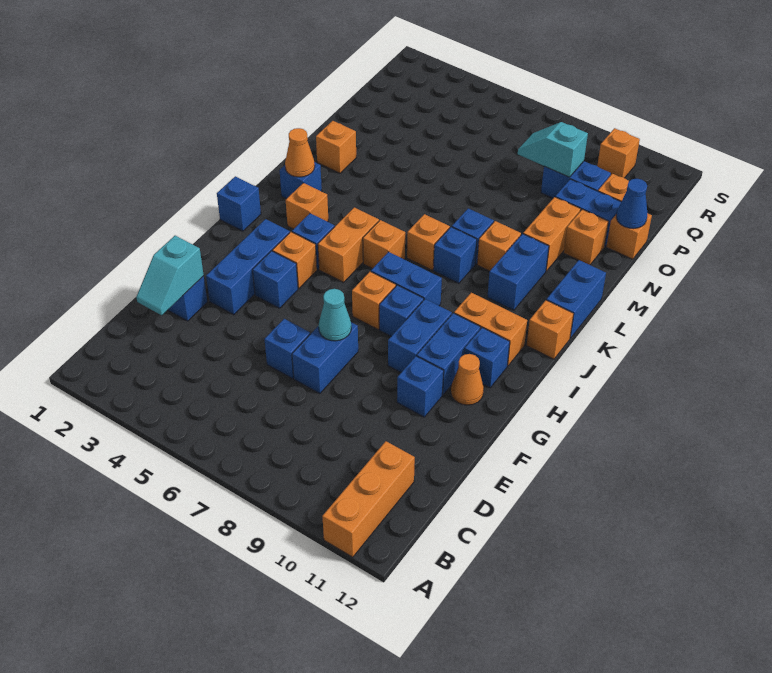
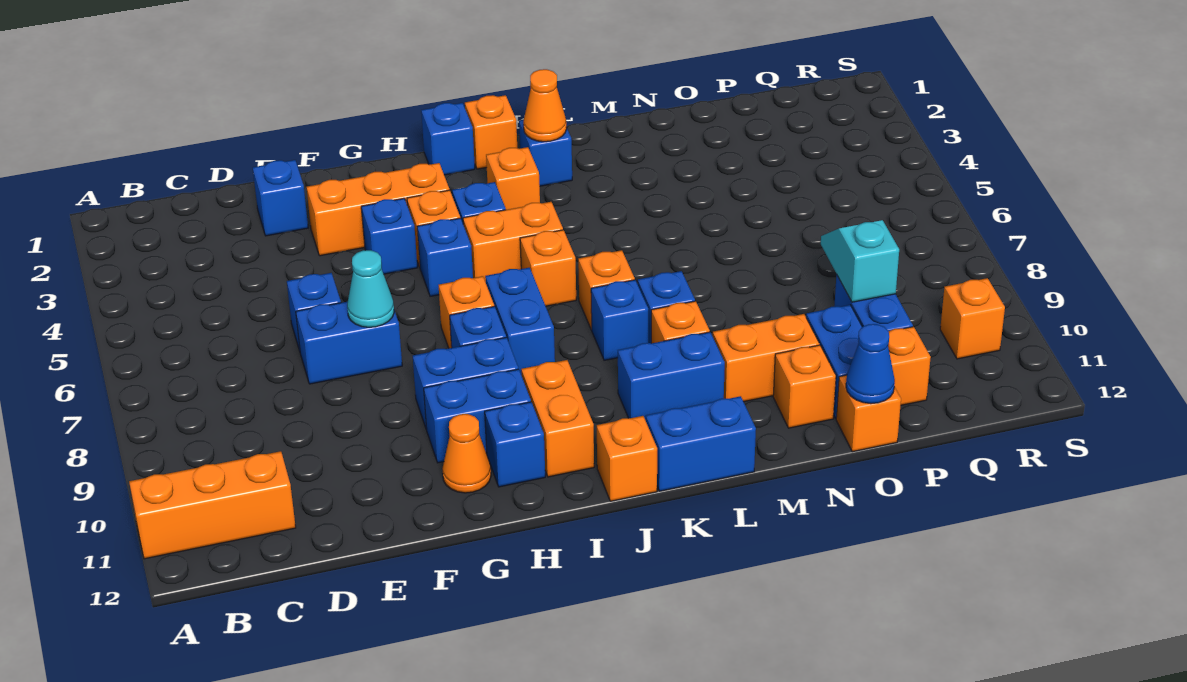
cyan 1x2 slope [136,236,204,315] -> none
blue 1x3 brick [206,219,290,315] -> orange 1x3 brick [306,163,449,256]
blue 1x1 brick [397,356,444,417] -> blue 1x1 brick moved to [417,218,473,296]
orange 1x1 brick [316,121,356,173] -> orange 1x1 brick moved to [465,95,517,169]

